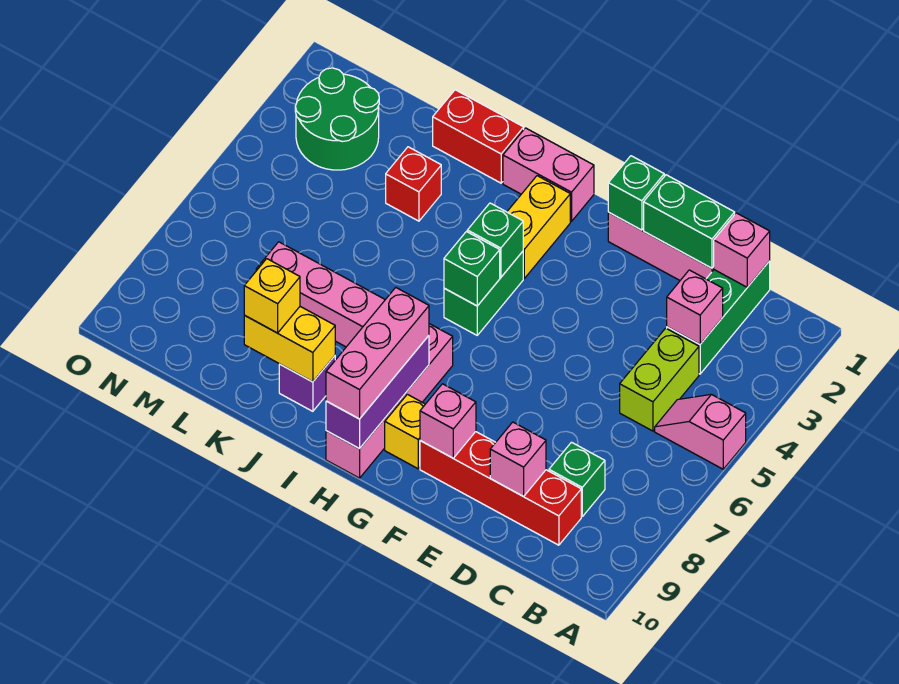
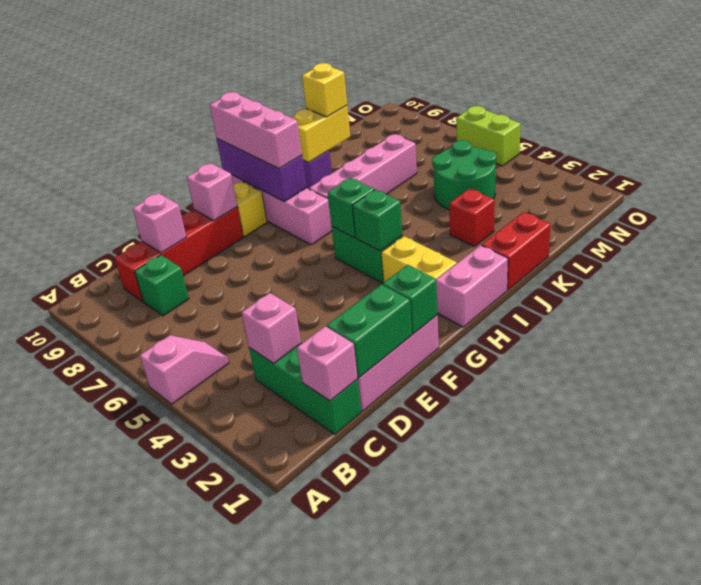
lime 1x2 brick [620,328,699,431] -> lime 1x2 brick moved to [456,106,521,166]
green 2x2 round brick [295,68,379,170] -> green 2x2 round brick moved to [432,140,496,209]

